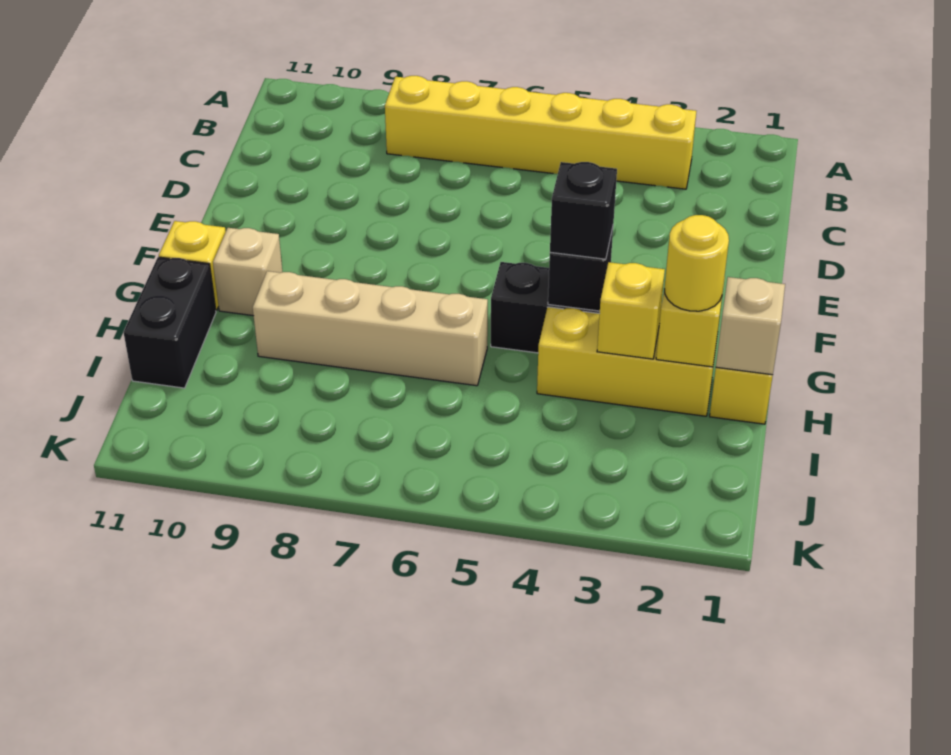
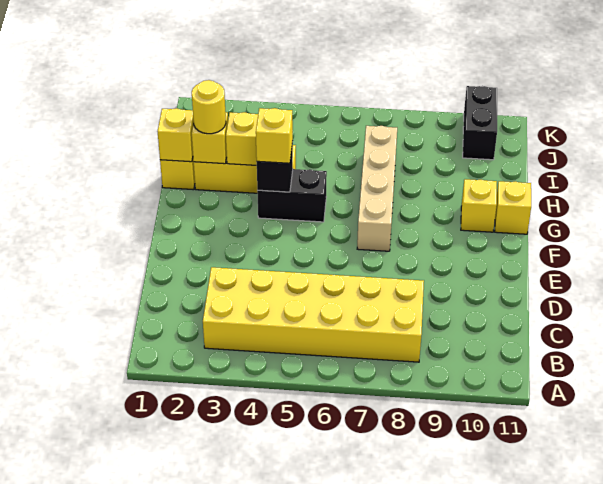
yellow 1x6 brick [385,76,696,189] -> yellow 2x6 brick [203,267,424,362]
black 1x1 brick [550,162,617,259] -> yellow 1x1 brick [256,108,293,163]
tan 1x1 brick [213,228,282,315] -> yellow 1x1 brick [461,179,497,232]
tan 1x1 brick [716,277,785,375] -> yellow 1x1 brick [157,108,194,162]
tan 1x4 brick [253,271,488,386] -> tan 1x4 brick turned to [357,126,397,251]
black 1x2 brick [123,257,216,388] -> black 1x2 brick moved to [463,86,497,160]

